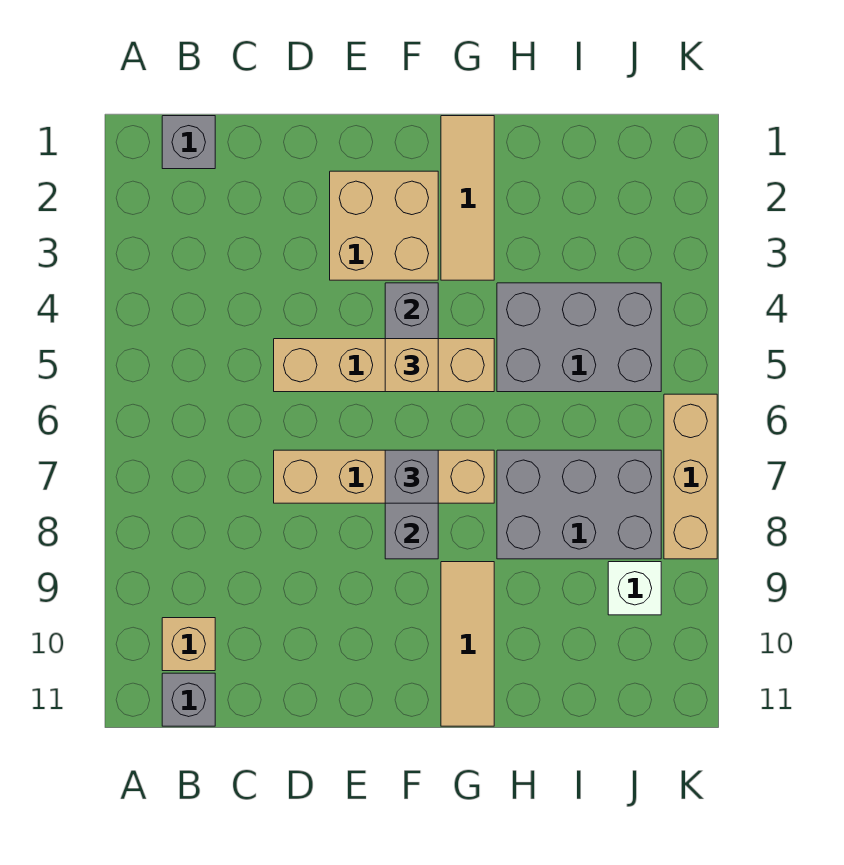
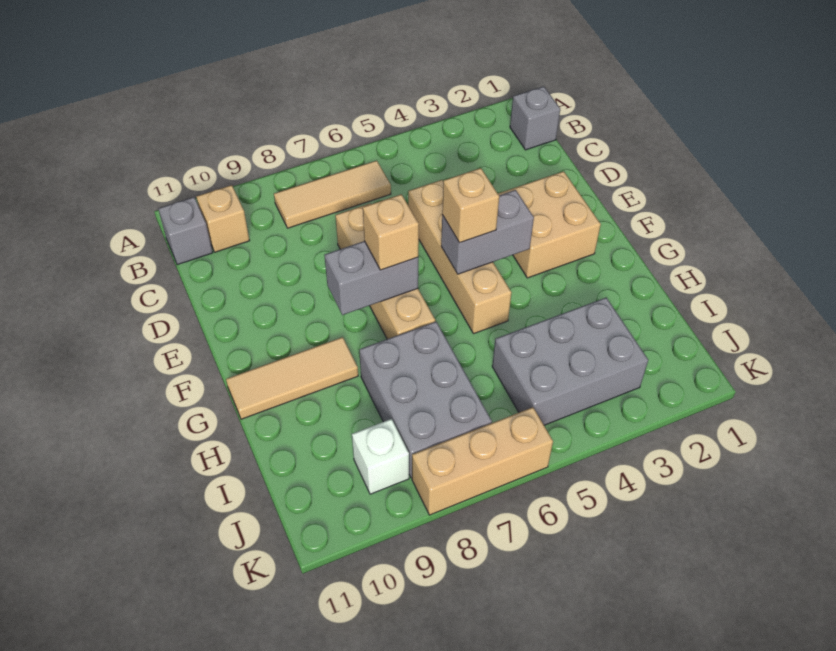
grey 1x1 brick [385,450,438,503] -> tan 1x1 brick [363,194,419,270]
tan 1x3 tile [441,116,494,280] -> tan 1x3 tile moved to [274,161,391,228]
grey 2x3 brick [497,283,661,392] -> grey 2x3 brick turned to [492,298,648,425]

